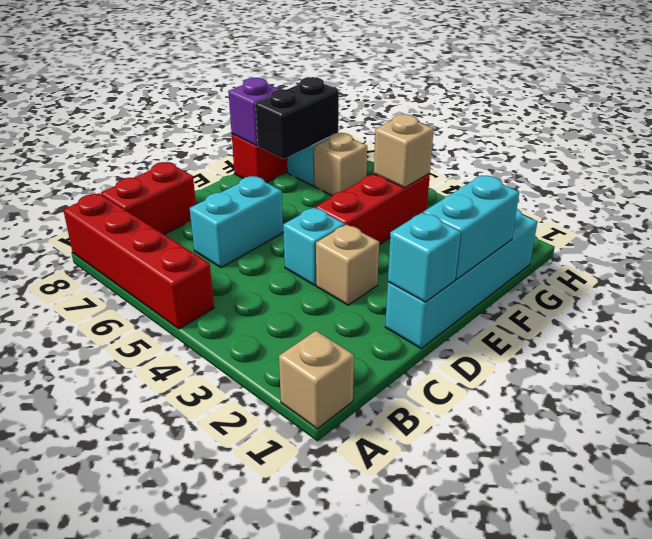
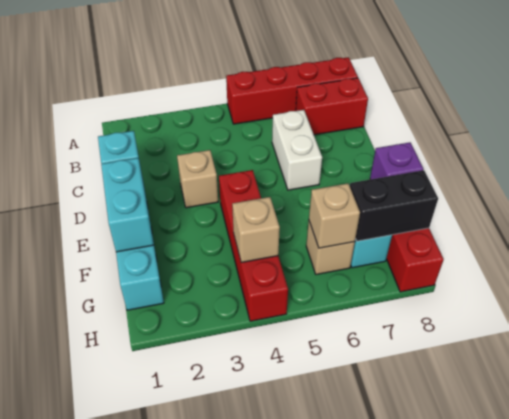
tan 1x1 brick [279,331,354,429] -> tan 1x1 brick moved to [309,183,360,248]
red 1x2 brick [101,162,196,235] -> red 1x2 brick turned to [296,78,368,135]
cyan 1x2 brick [190,176,283,268] -> white 1x2 brick [272,110,322,190]
cyan 1x1 brick [283,207,345,285] -> none
red 1x3 brick [315,173,430,245] -> red 1x4 brick [219,170,288,321]
black 1x2 brick [256,77,339,159] -> black 1x2 brick turned to [350,170,438,241]

